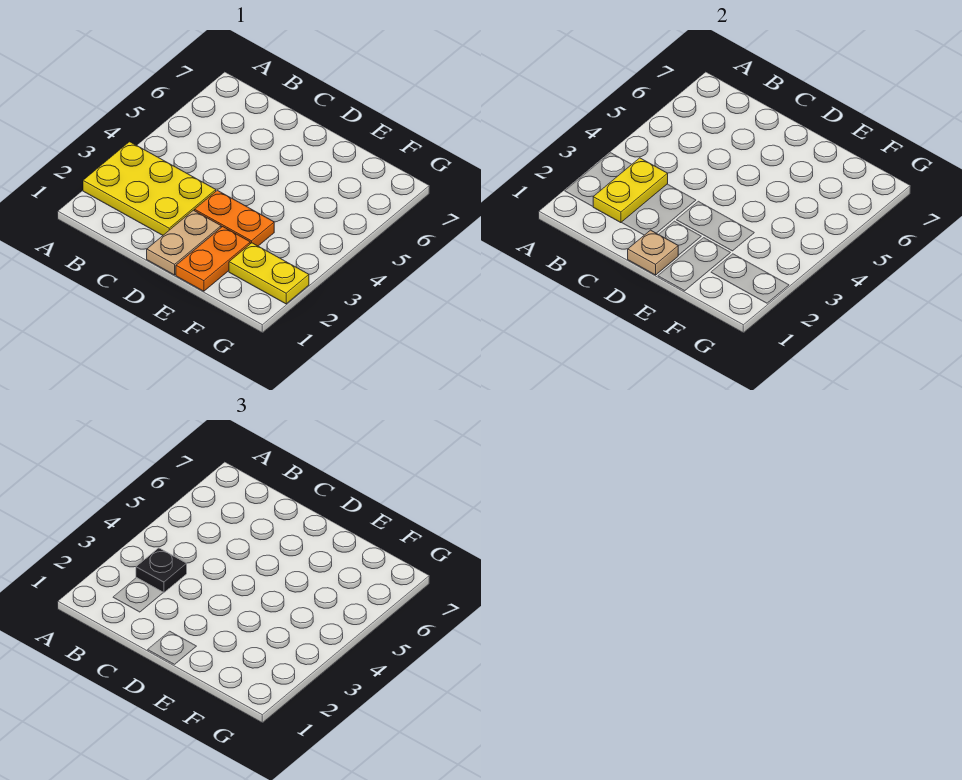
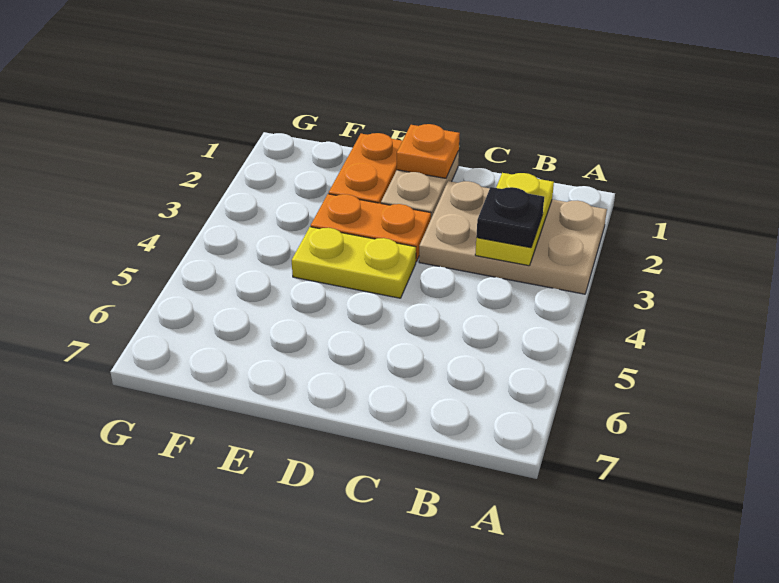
yellow 2x3 plate [83,142,216,235] -> tan 2x3 plate [419,181,607,294]
tan 1x1 plate [628,230,678,275] -> orange 1x1 plate [397,124,460,178]
yellow 1x2 plate [229,243,309,304] -> yellow 1x2 plate moved to [292,227,416,298]

